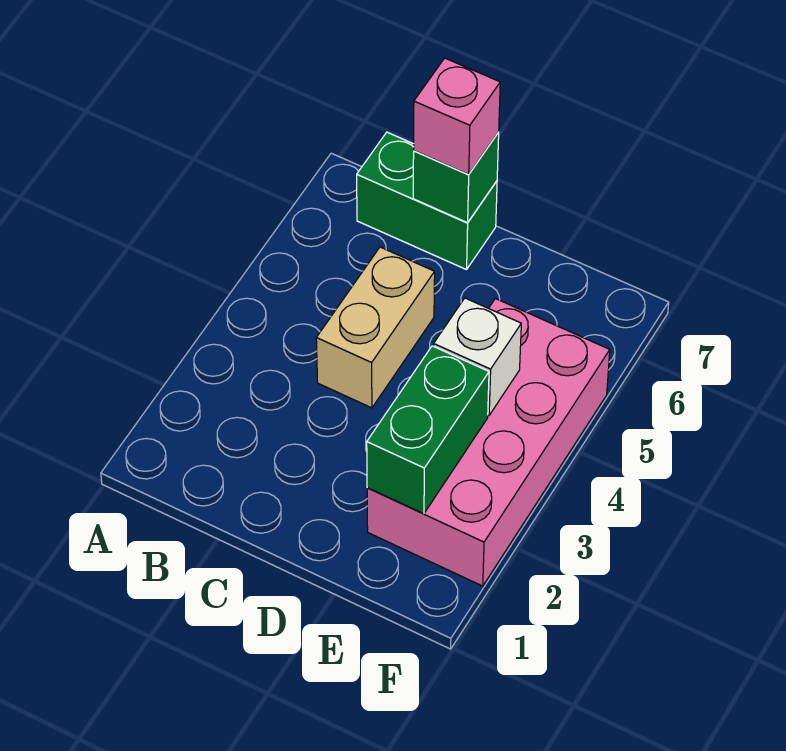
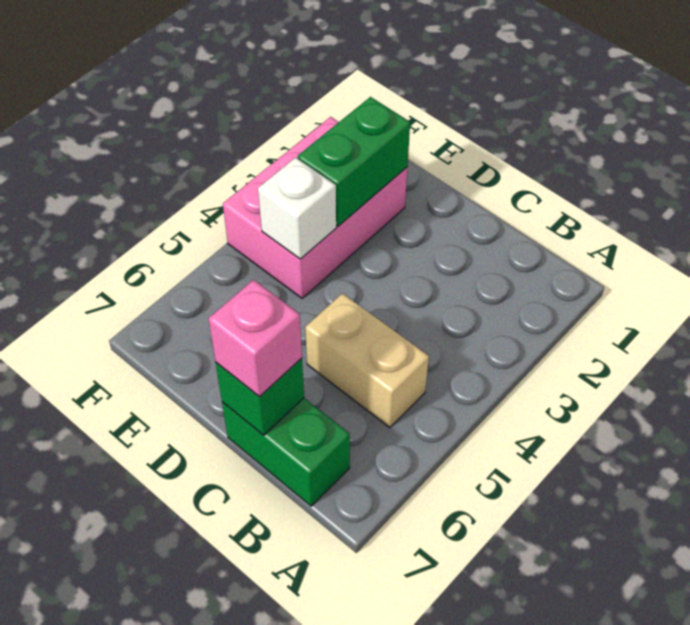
tan 1x2 brick [316,247,435,408] -> tan 1x2 brick turned to [305,293,429,428]
pink 2x4 brick [367,299,610,586] -> pink 2x3 brick [223,117,407,298]

